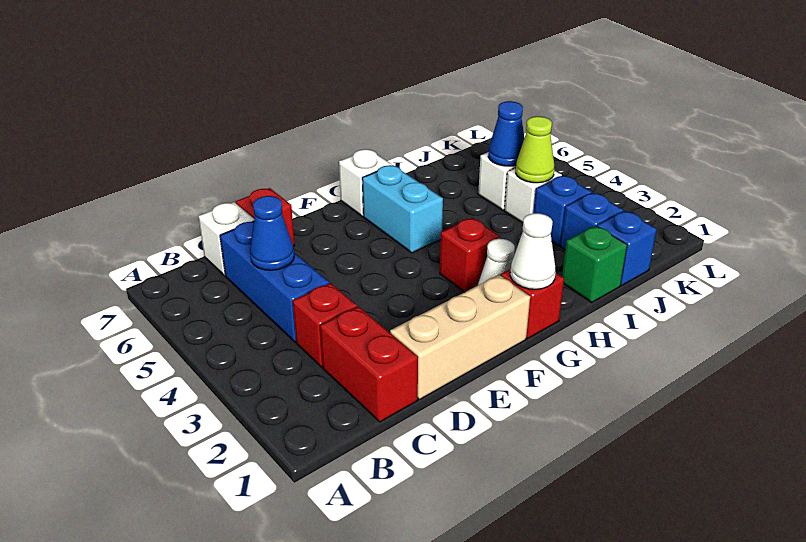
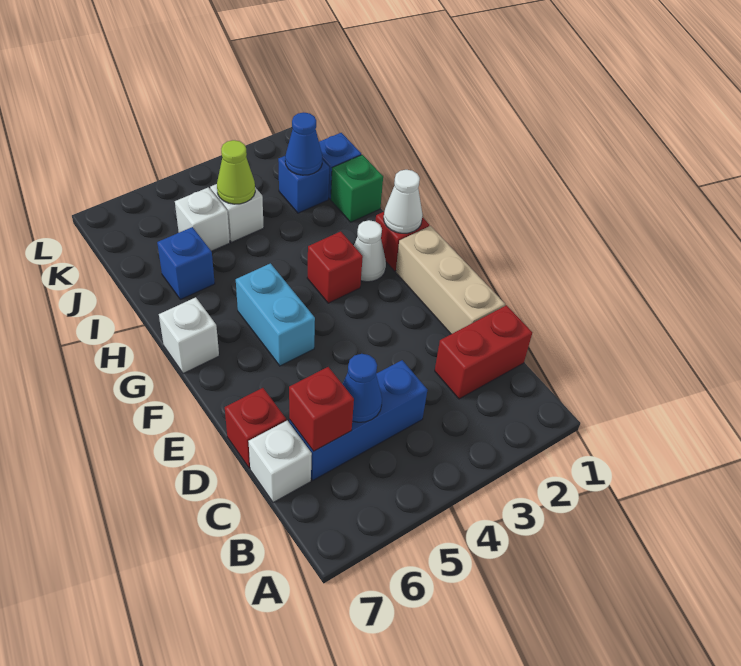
red 1x1 brick [293,283,357,367] -> red 1x1 brick moved to [289,367,354,451]
cyan 1x2 brick [362,165,443,253] -> cyan 1x2 brick turned to [236,263,315,366]
blue 1x1 brick [533,176,592,246] -> blue 1x1 brick moved to [157,227,215,300]
blue 1x1 cone [488,101,524,166] -> blue 1x1 cone moved to [285,113,322,175]

